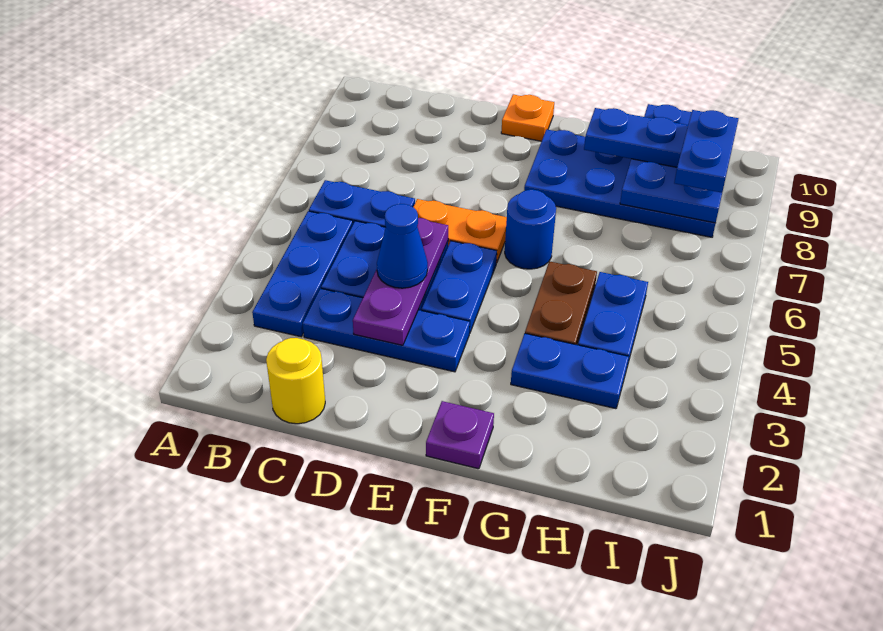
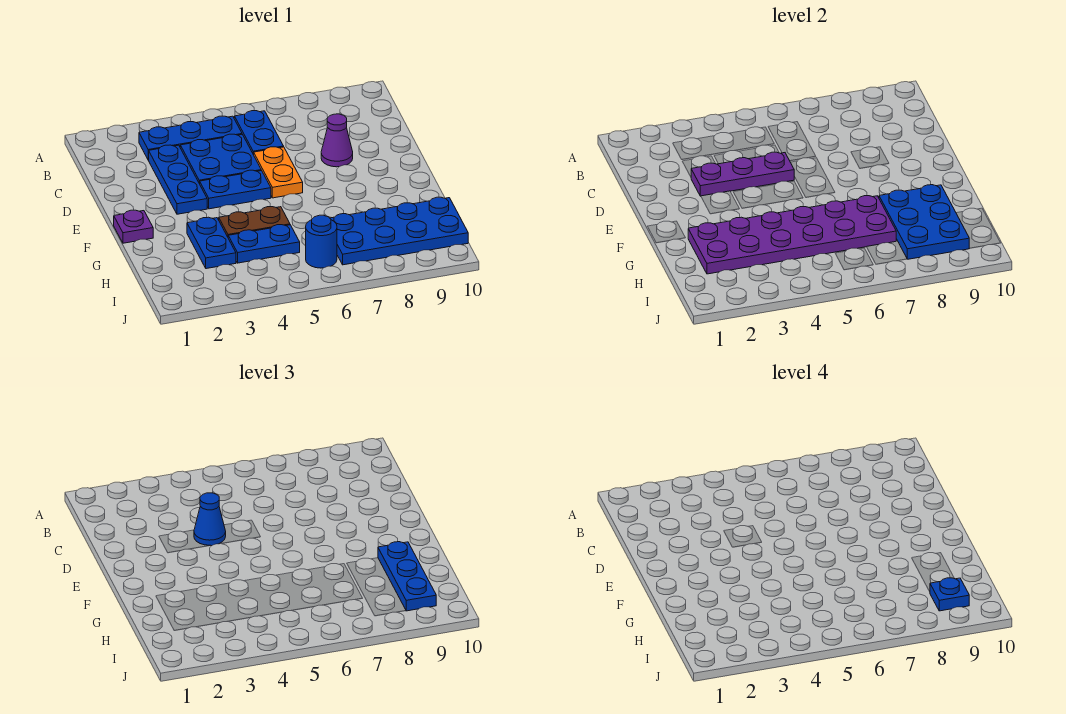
yellow 1x1 round brick [266,338,325,424] -> none
none -> purple 1x1 cone [321,114,353,167]
orange 1x1 plate [501,95,554,141] -> none
blue 1x1 round brick [505,190,556,269] -> blue 1x1 round brick moved to [306,215,337,268]
blue 2x4 plate [524,129,715,237] -> blue 2x4 plate turned to [330,197,468,265]
none -> purple 2x6 plate [688,196,896,274]
blue 2x3 plate [620,104,722,223] -> blue 2x3 plate turned to [879,185,970,259]
blue 1x2 plate [674,110,739,193] -> blue 1x1 plate [930,578,969,611]

